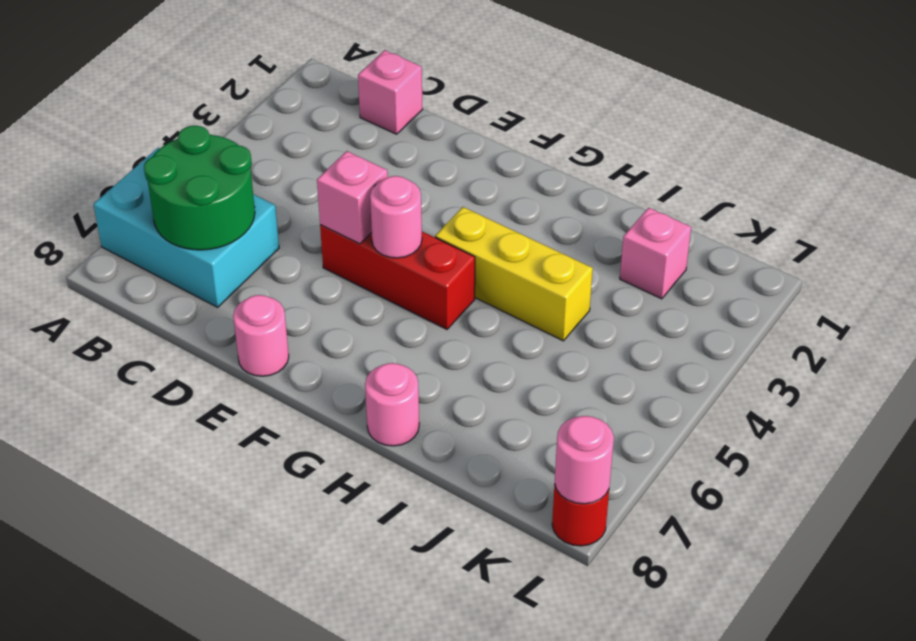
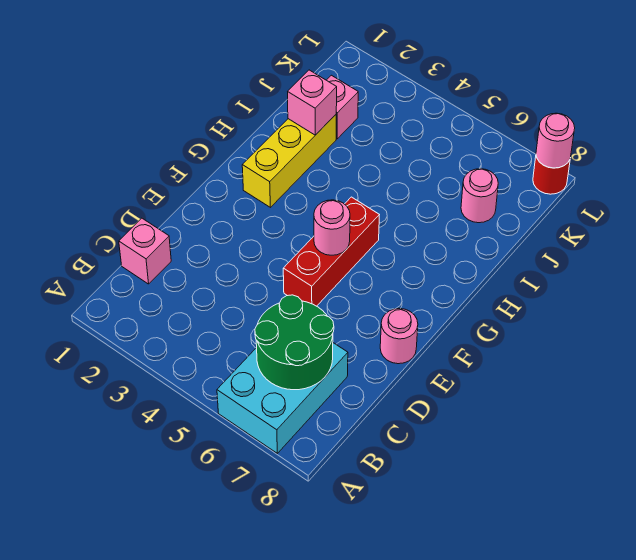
pink 1x1 brick [317,151,388,244] -> pink 1x1 brick moved to [288,70,337,135]
yellow 1x3 brick [435,207,593,341] -> yellow 1x3 brick moved to [242,115,336,207]
pink 1x1 round brick [365,363,419,446] -> pink 1x1 round brick moved to [461,169,498,223]

